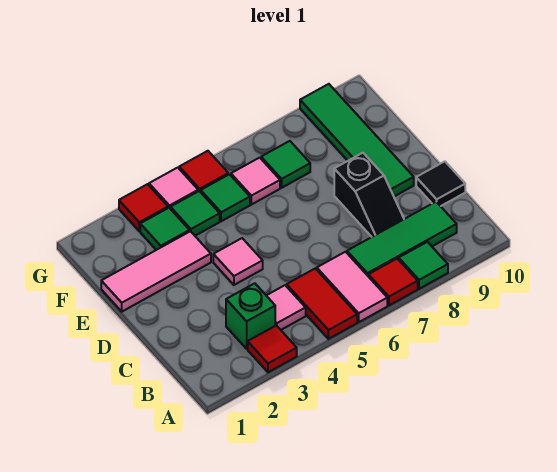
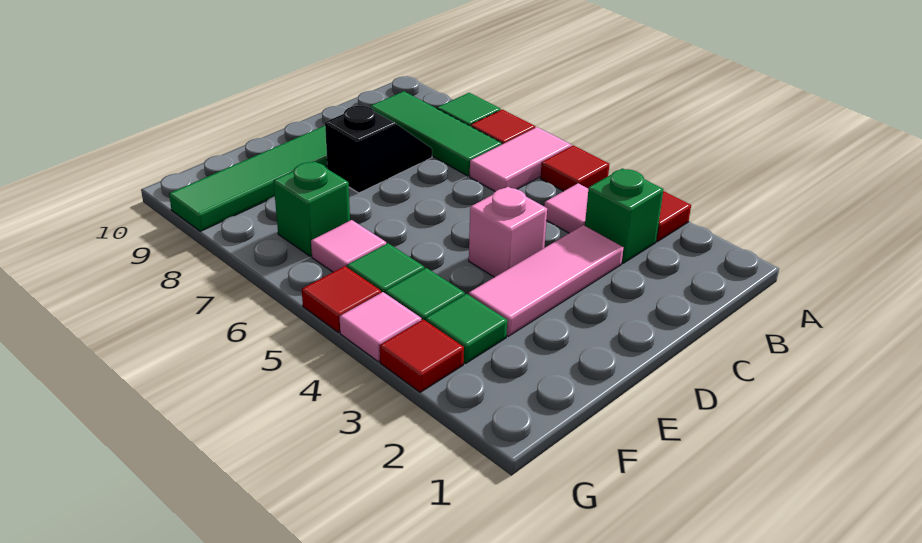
red 1x2 tile [287,269,357,339] -> red 1x1 tile [540,145,609,191]
black 1x1 tile [416,161,465,206] -> none
pink 1x1 tile [213,238,263,285] -> pink 1x1 brick [469,187,547,277]
pink 1x3 tile [101,231,211,312] -> pink 1x3 tile turned to [469,225,623,336]
green 1x1 tile [261,141,310,188] -> green 1x1 brick [273,161,350,256]

